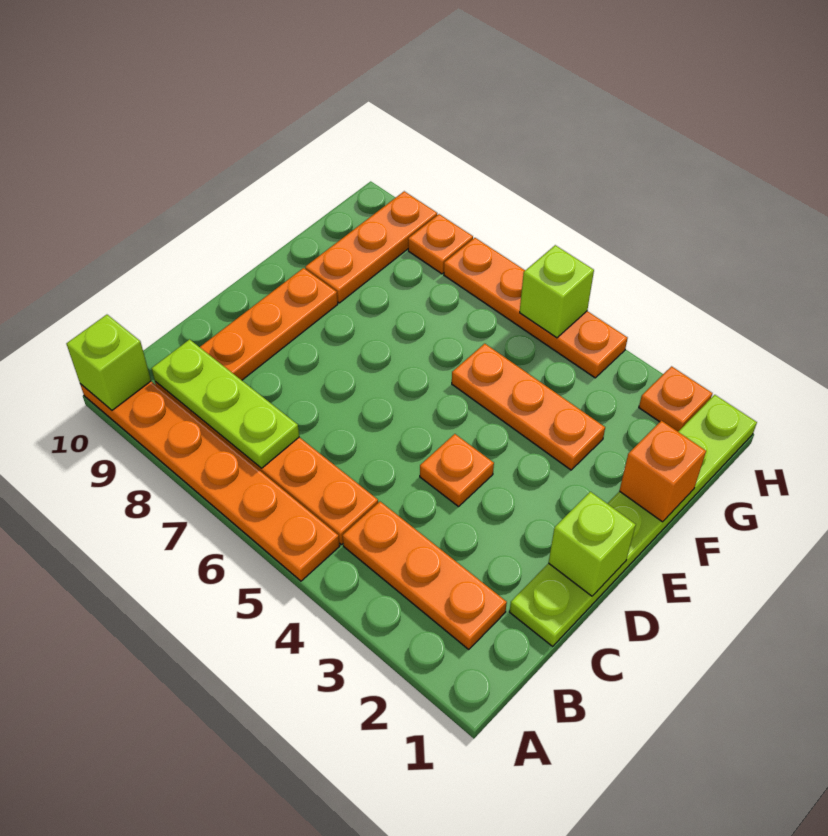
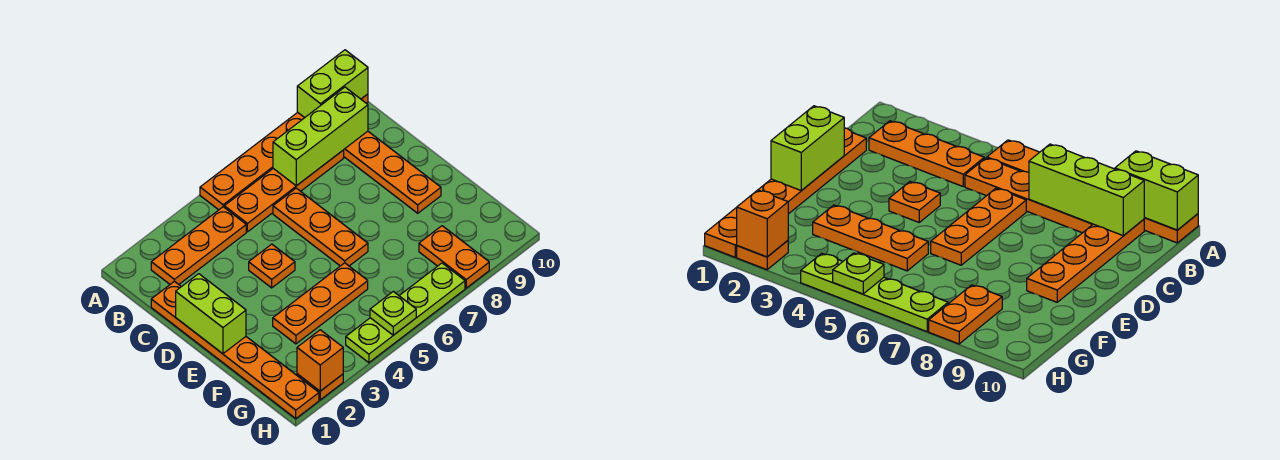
lime 1x1 brick [66,315,151,410] -> lime 1x2 brick [297,50,368,118]
lime 1x3 plate [152,339,299,468] -> lime 1x3 brick [273,87,368,186]
lime 1x6 plate [510,395,757,646] -> orange 1x6 plate [151,281,319,418]
lime 1x1 brick [549,492,636,596] -> lime 1x2 brick [176,274,246,354]
orange 1x1 brick [619,421,706,522] -> orange 1x1 brick moved to [297,330,343,391]
orange 1x3 plate [305,191,437,303] -> orange 1x3 plate moved to [273,188,368,266]
orange 1x4 plate [444,238,628,378] -> lime 1x4 plate [346,263,465,363]
lime 1x1 brick [520,245,594,338] -> lime 1x1 plate [370,291,416,335]
orange 1x1 plate [408,214,473,274] -> orange 1x2 plate [419,226,489,288]

